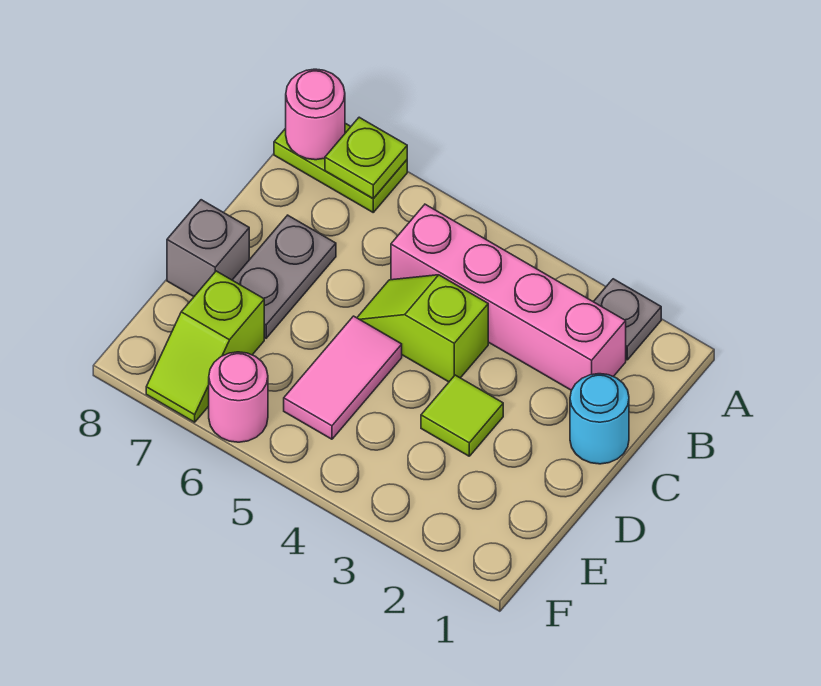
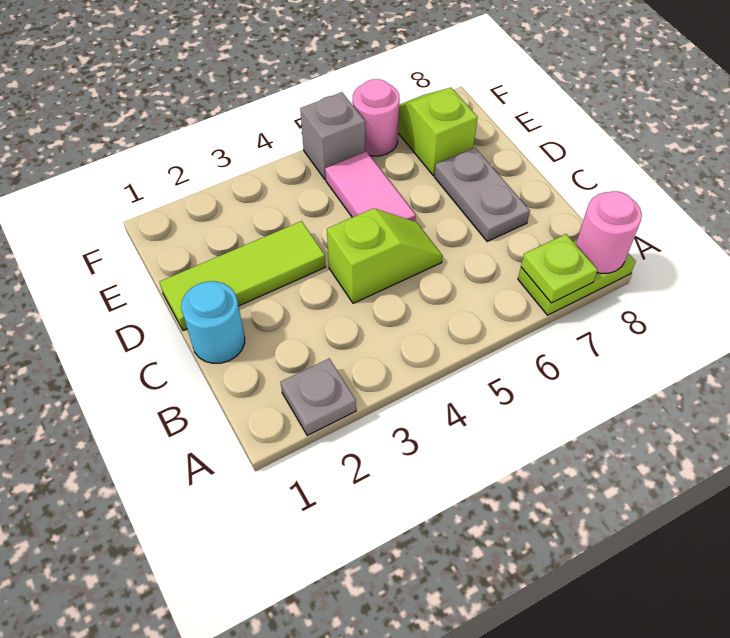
pink 1x4 brick [391,204,626,390] -> none
lime 1x1 tile [421,375,503,456] -> lime 1x3 tile [159,221,326,331]
grey 1x1 brick [167,200,249,296] -> grey 1x1 brick moved to [300,92,365,179]

